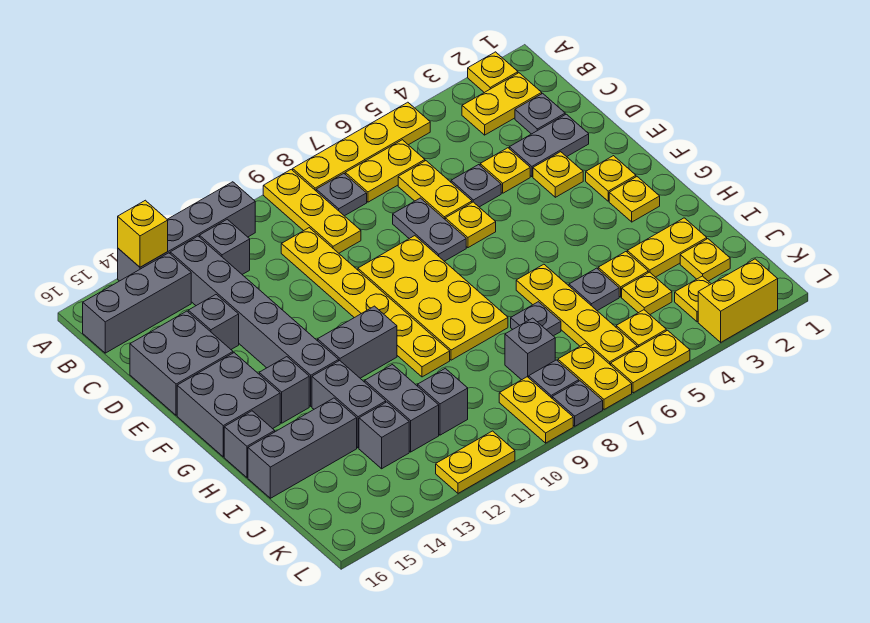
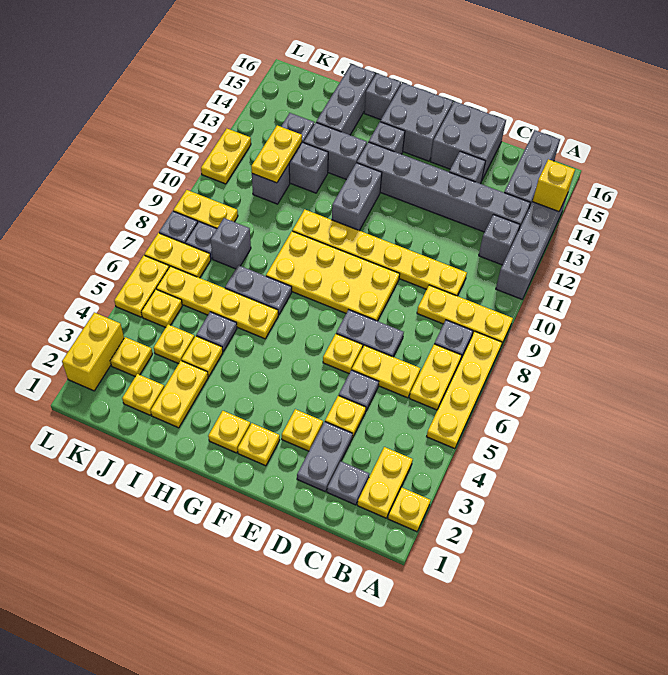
grey 1x1 plate [511,302,561,336] -> grey 1x2 plate [225,265,292,315]
none -> yellow 1x2 plate [251,125,302,183]

